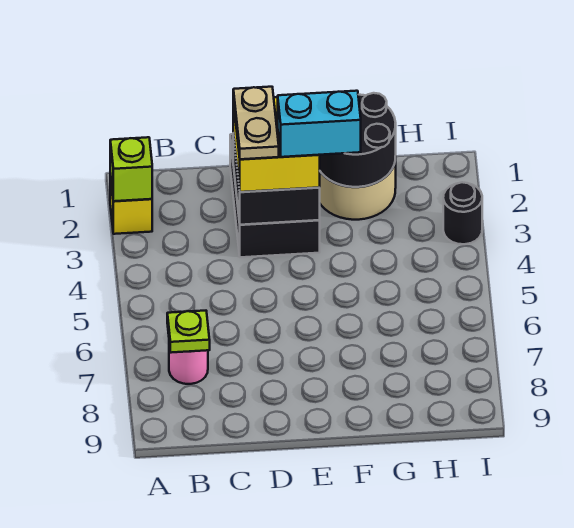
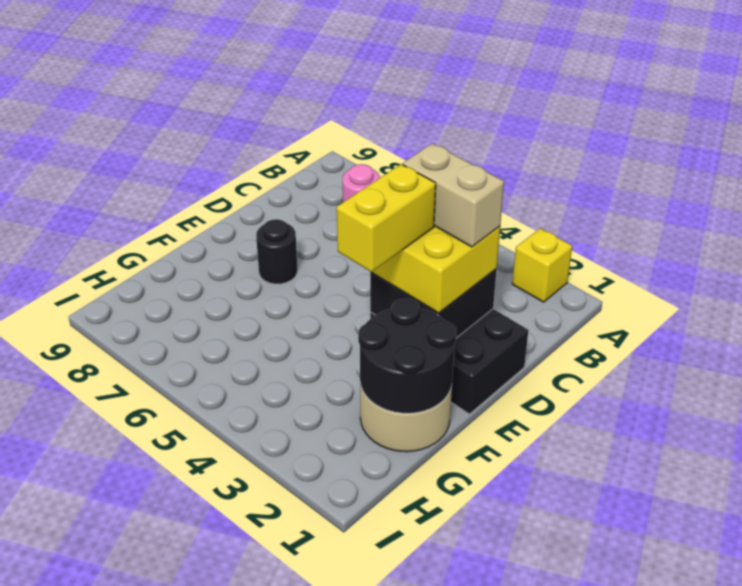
lime 1x1 brick [110,137,152,201] -> none
lime 1x1 plate [167,311,210,353] -> none
tan 1x2 plate [233,87,279,159] -> tan 1x2 brick [403,144,504,247]
cyan 1x2 brick [278,91,361,157] -> yellow 1x2 brick [337,164,436,272]
black 1x1 round brick [443,182,482,244] -> black 1x1 round brick moved to [256,219,297,284]

